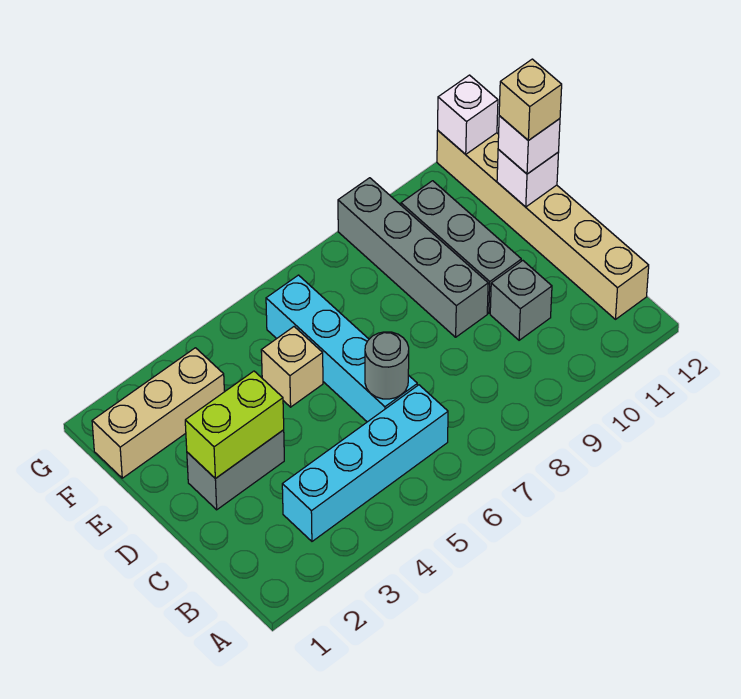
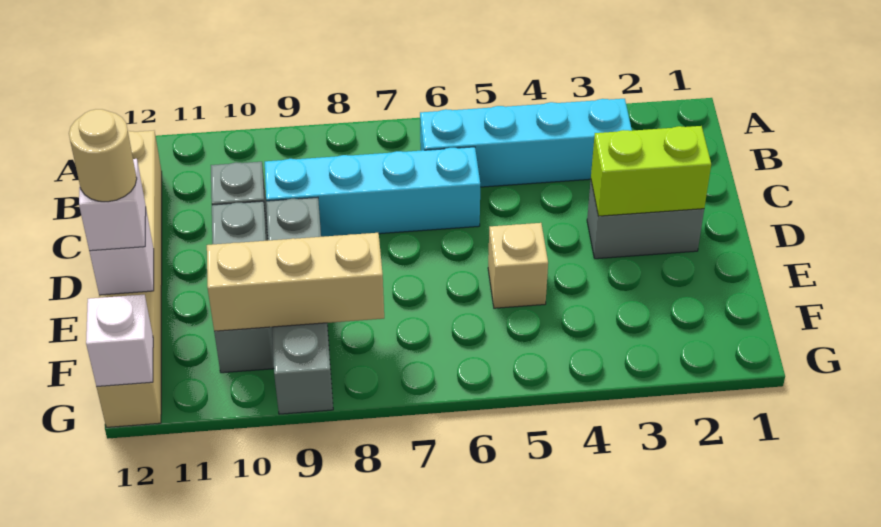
cyan 1x4 brick [266,275,417,422] -> cyan 1x4 brick turned to [265,147,480,237]
grey 1x1 round brick [365,332,409,399] -> none
tan 1x1 brick [499,59,562,140] -> tan 1x1 round brick [69,109,137,202]
tan 1x3 brick [92,348,224,478] -> tan 1x3 brick moved to [207,233,384,332]

